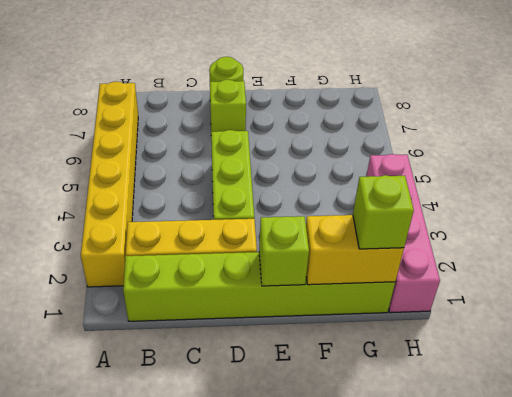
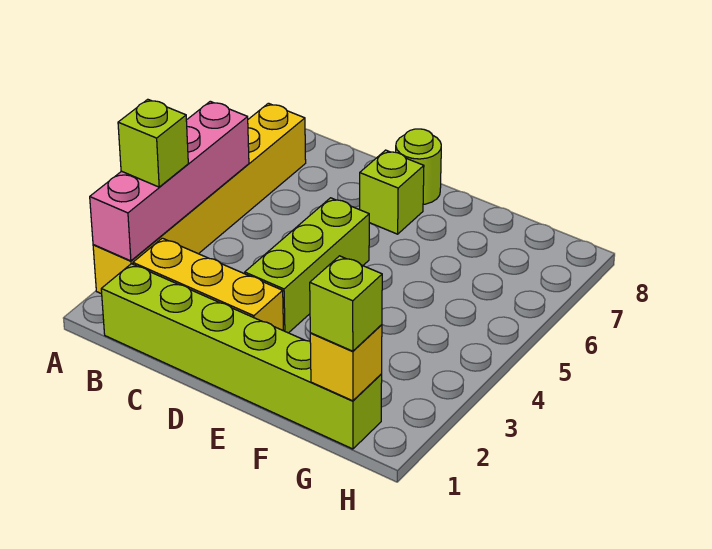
lime 1x1 brick [259,216,309,286] -> lime 1x1 brick moved to [118,99,188,187]
yellow 1x2 brick [306,215,404,285] -> yellow 1x1 brick [310,325,382,401]
pink 1x4 brick [367,154,440,313] -> pink 1x4 brick moved to [90,101,249,261]

